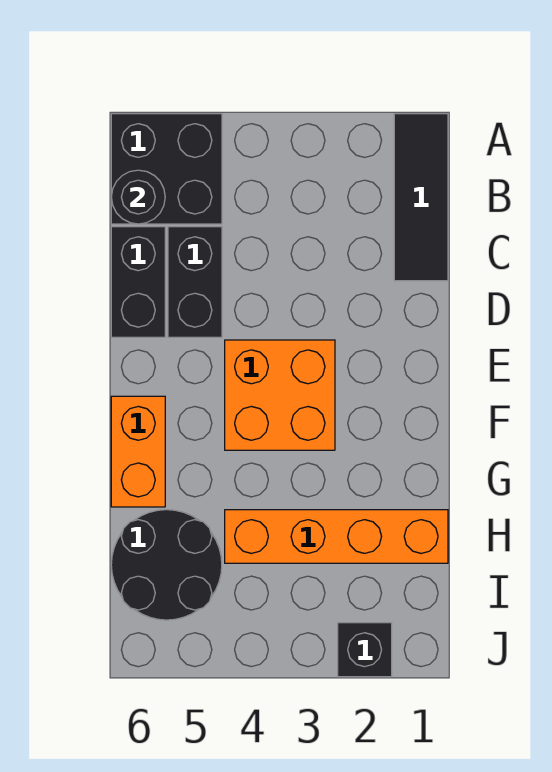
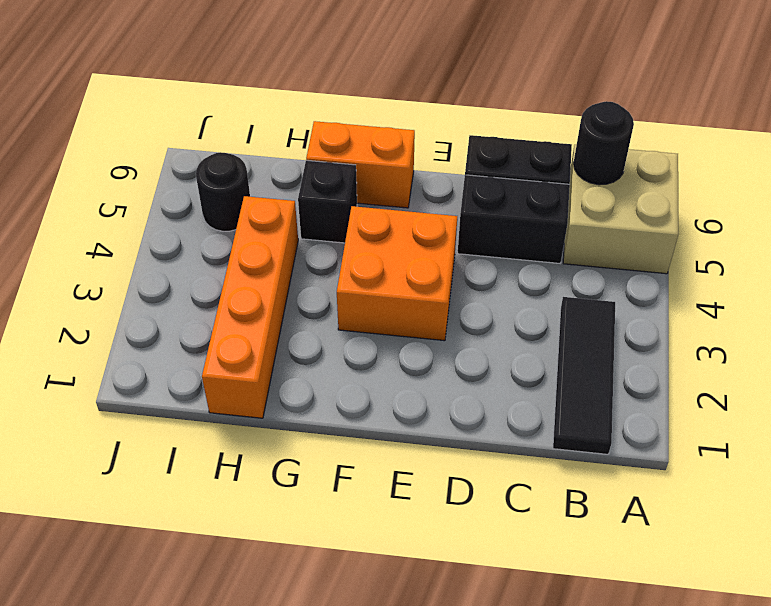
black 1x3 tile [394,114,448,281] -> black 1x3 tile turned to [553,297,615,454]
black 2x2 brick [111,114,222,224] -> tan 2x2 brick [563,145,679,274]
black 2x2 round brick [111,510,222,620] -> black 1x1 round brick [196,152,250,231]
black 1x1 brick [338,623,392,677] -> black 1x1 brick moved to [298,160,357,243]

